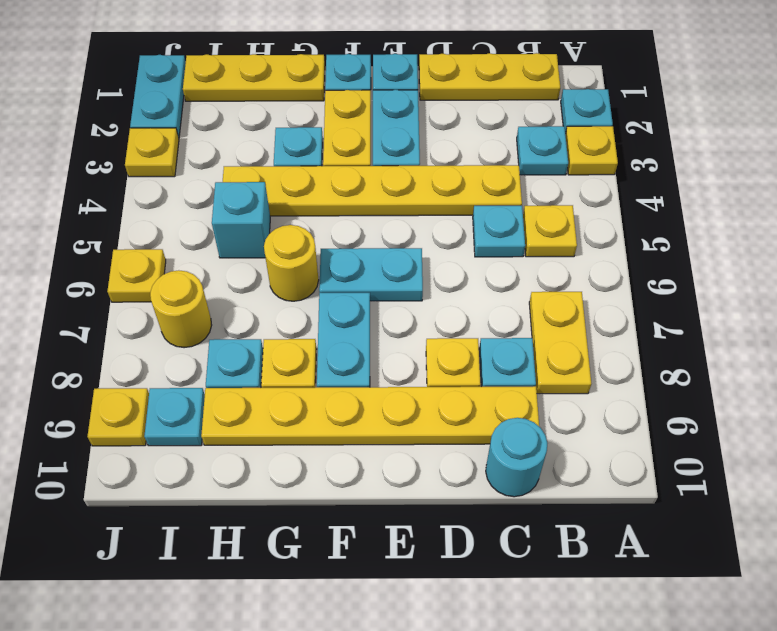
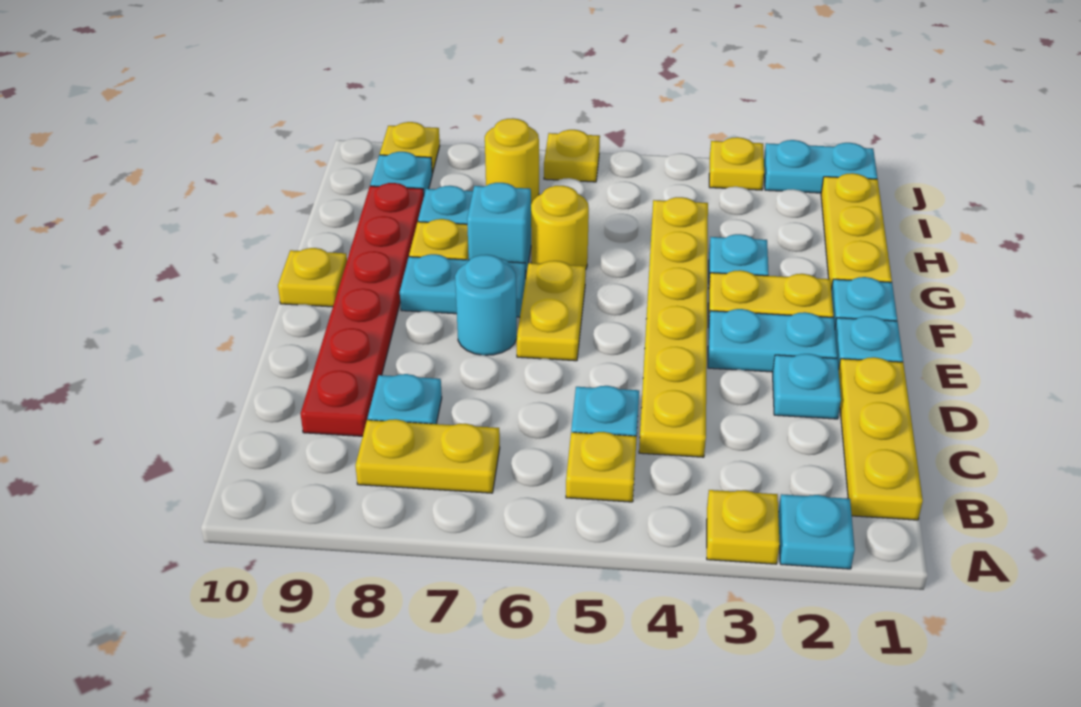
cyan 1x1 plate [517,126,568,175] -> cyan 1x1 plate moved to [773,354,841,419]
yellow 1x6 plate [201,386,539,445] -> red 1x6 plate [301,183,424,436]
cyan 1x1 round brick [486,418,547,497] -> cyan 1x1 round brick moved to [455,255,517,355]
yellow 1x1 plate [426,338,481,387] -> yellow 1x1 plate moved to [278,248,347,307]
cyan 1x2 plate [319,248,423,301] -> yellow 1x2 plate [517,261,586,361]
cyan 1x1 brick [212,182,270,258] -> cyan 1x1 brick moved to [467,183,531,275]

